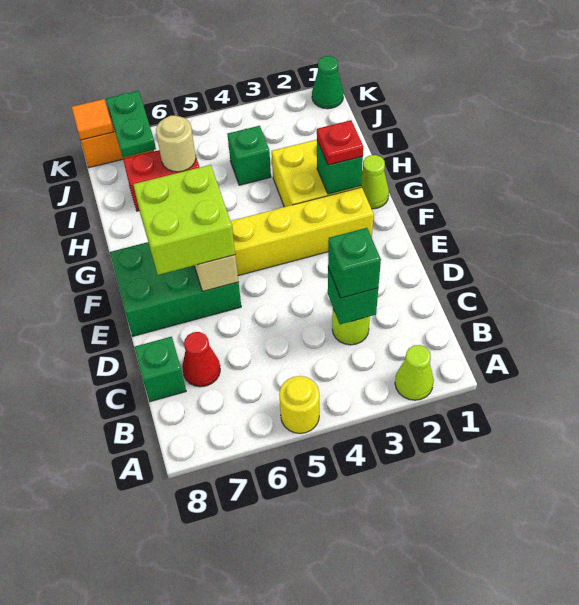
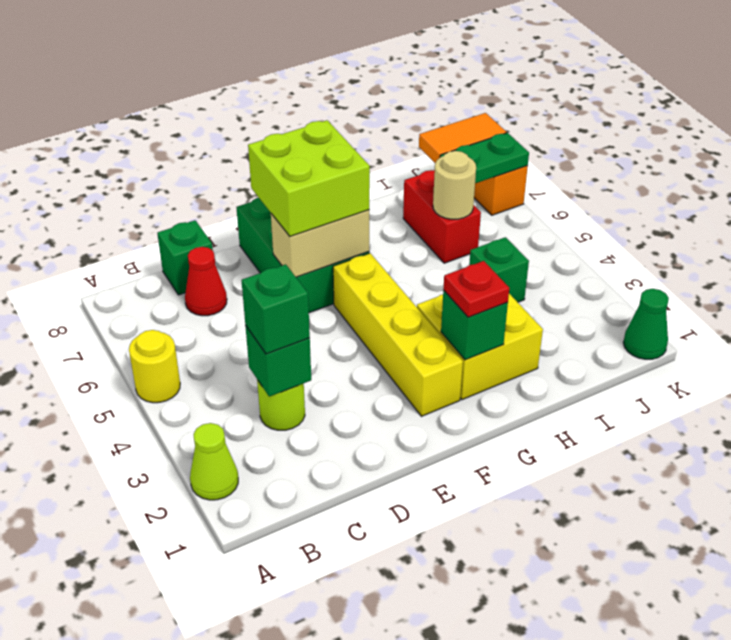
lime 1x1 cone [361,155,389,209] -> none
orange 1x1 tile [72,99,113,140] -> orange 1x2 tile [419,113,506,163]

